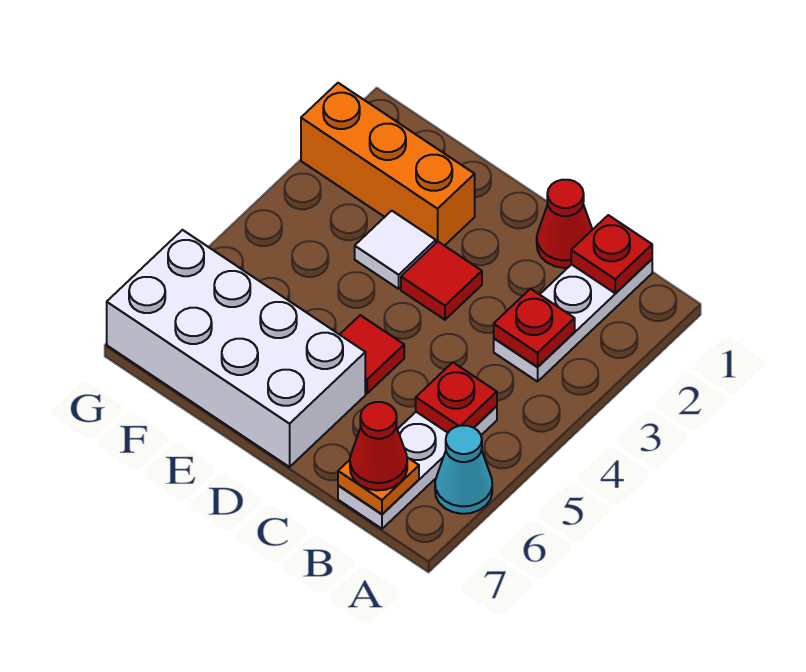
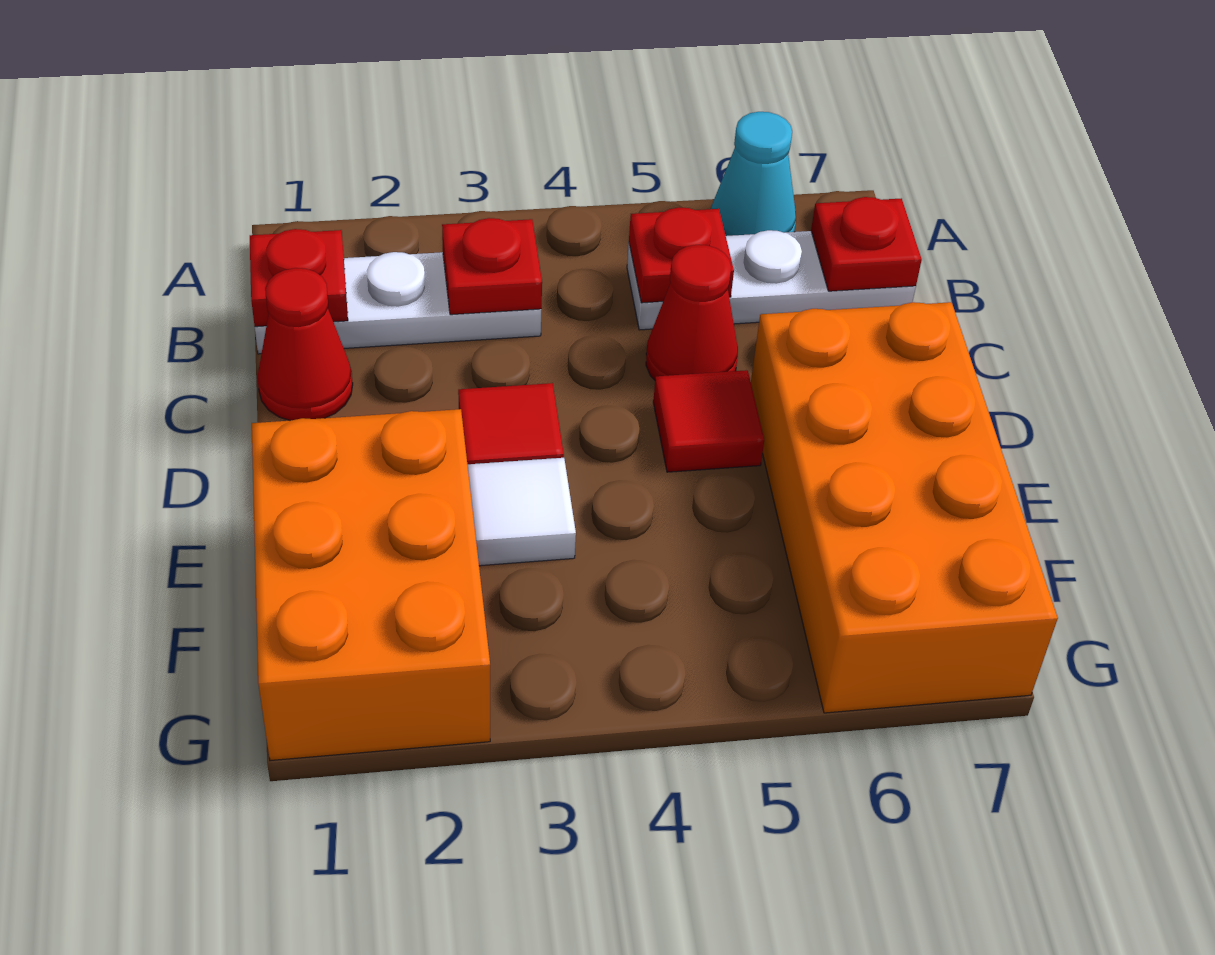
orange 1x1 plate [338,457,419,514] -> red 1x1 plate [811,197,922,291]
red 1x1 cone [350,402,407,490] -> red 1x1 cone moved to [646,245,738,380]
white 2x4 brick [107,230,365,467] -> orange 2x4 brick [751,302,1058,713]
orange 1x3 brick [301,83,475,246] -> orange 2x3 brick [252,409,490,761]

